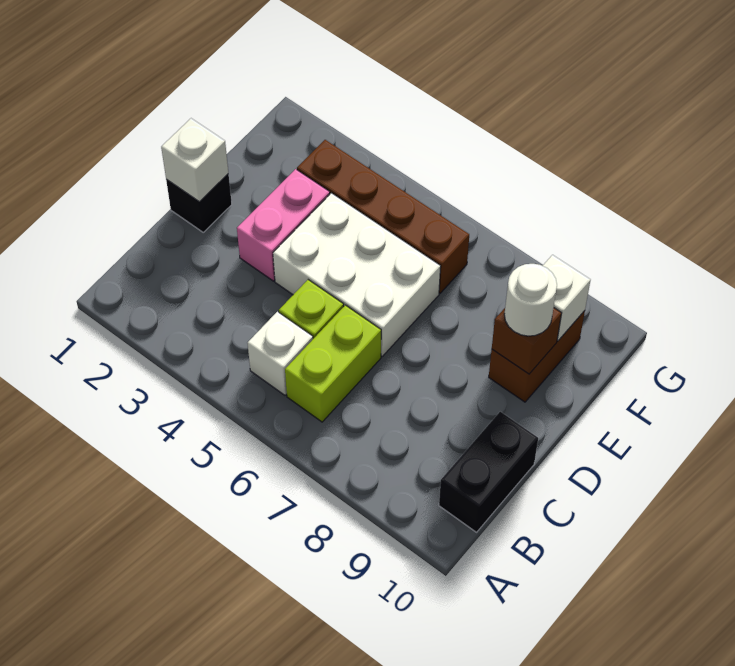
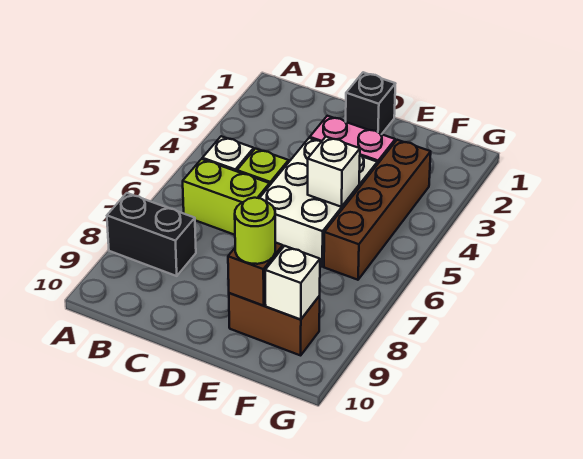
black 1x2 brick [439,412,538,532] -> black 1x2 brick moved to [107,193,196,276]
white 1x1 brick [161,118,228,202] -> white 1x1 brick moved to [308,137,360,207]
white 1x1 round brick [504,264,557,336] -> lime 1x1 round brick [235,198,275,264]

